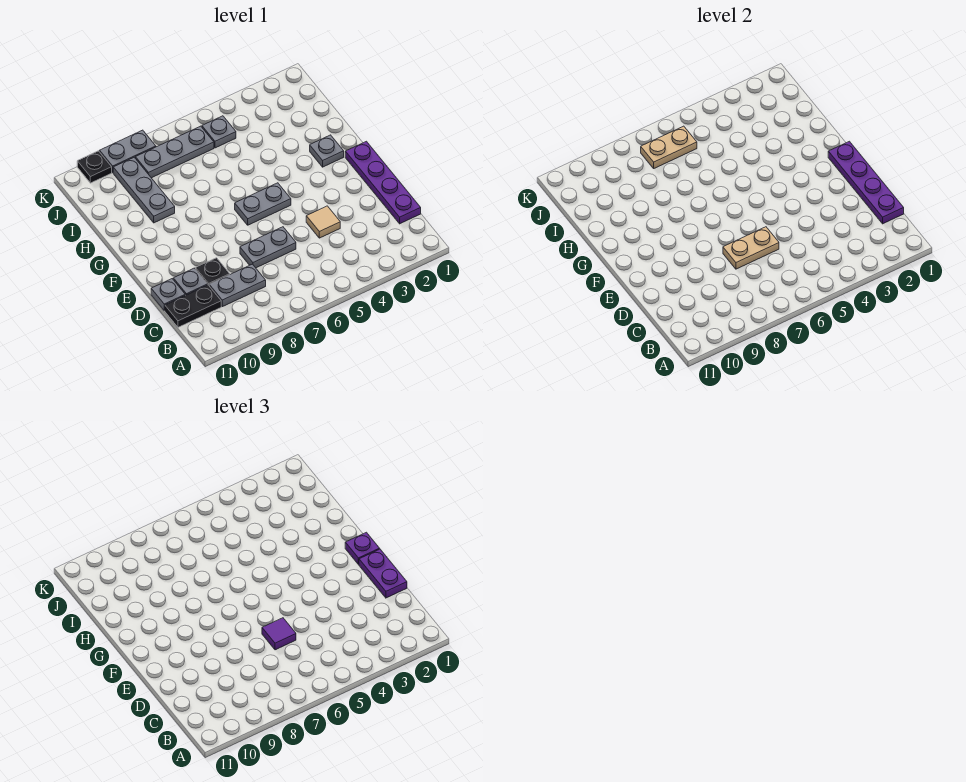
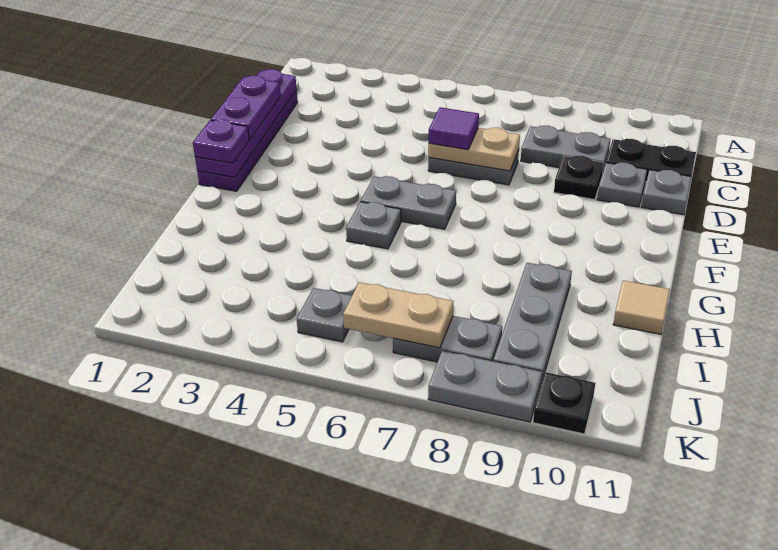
tan 1x1 tile [306,206,340,238] -> tan 1x1 tile moved to [613,280,670,334]
grey 1x1 plate [310,135,344,167] -> grey 1x1 plate moved to [346,202,401,249]
grey 1x3 plate [135,126,214,178] -> grey 1x2 plate [393,316,502,362]

